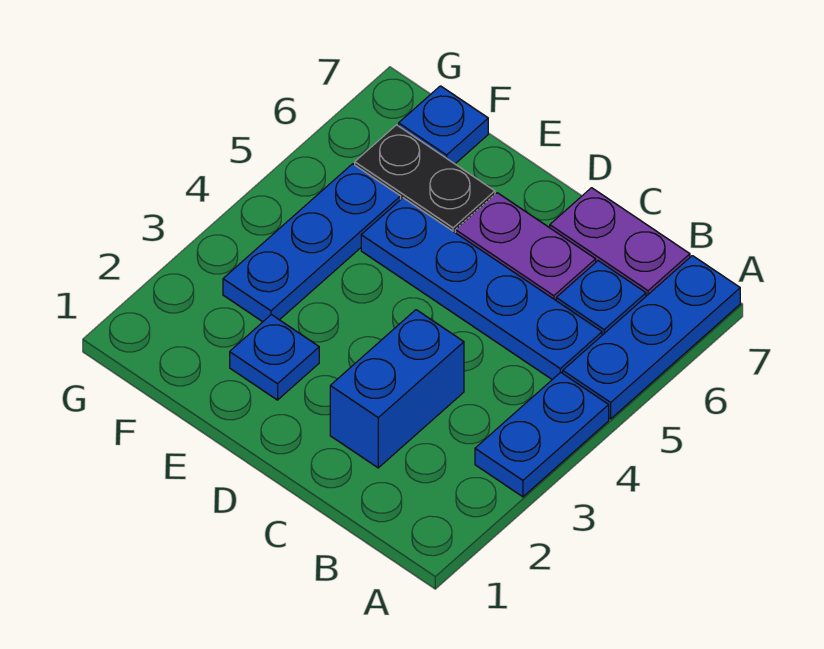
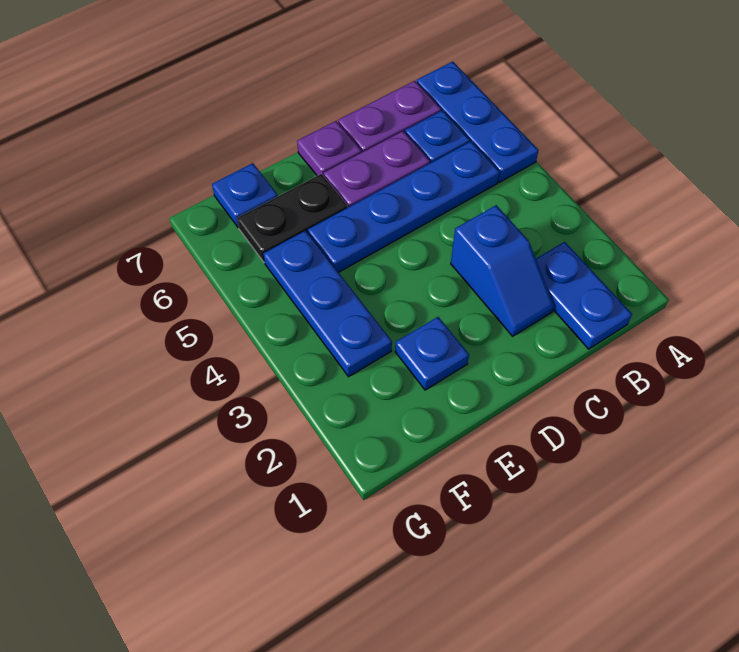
blue 1x2 plate [475,372,609,497] -> blue 1x2 plate moved to [536,242,632,349]
blue 1x2 brick [330,310,464,468] -> blue 1x2 slope [451,205,554,336]
none -> purple 1x1 plate [297,121,362,176]

